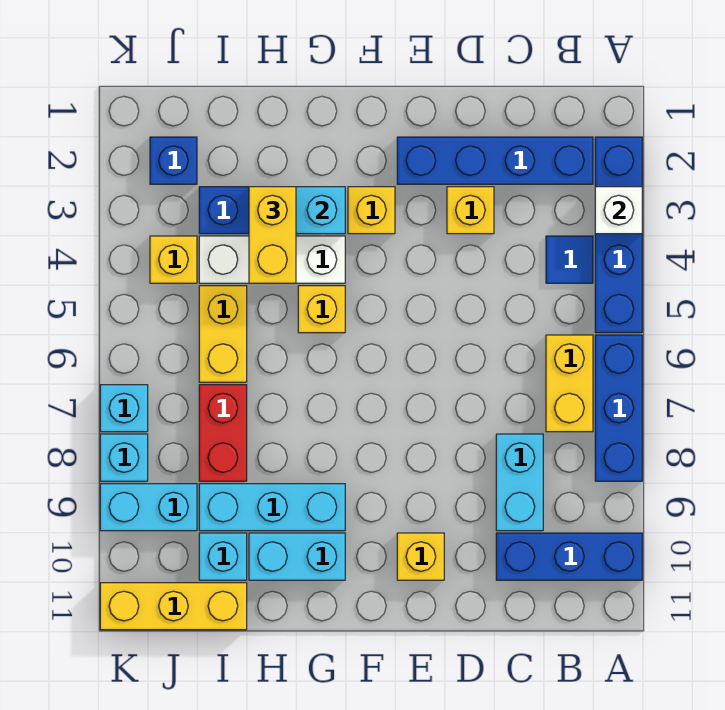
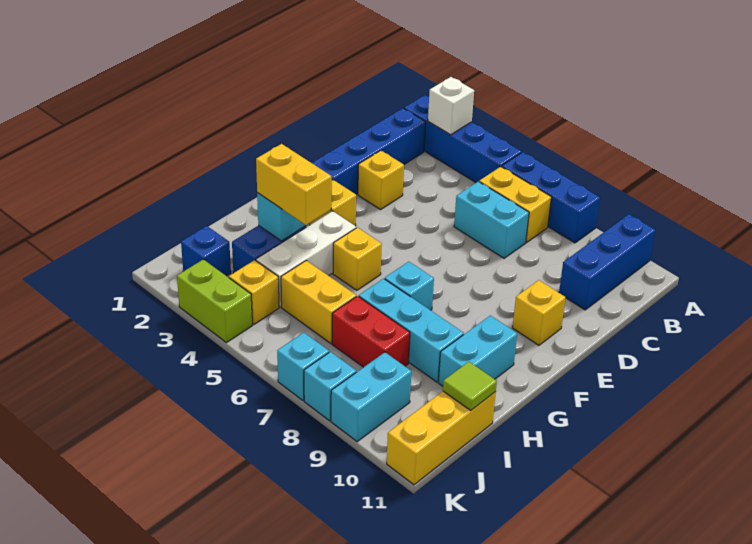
blue 1x1 tile [546,236,593,283] -> none
cyan 1x2 brick [496,434,543,531] -> cyan 1x2 brick moved to [454,181,529,258]
cyan 1x3 brick [199,484,345,531] -> cyan 1x3 brick turned to [359,279,464,382]
cyan 1x1 brick [199,533,247,580] -> cyan 1x1 brick moved to [385,262,434,310]
none -> lime 1x1 tile [443,362,497,410]
none -> lime 1x2 brick [177,259,252,343]

